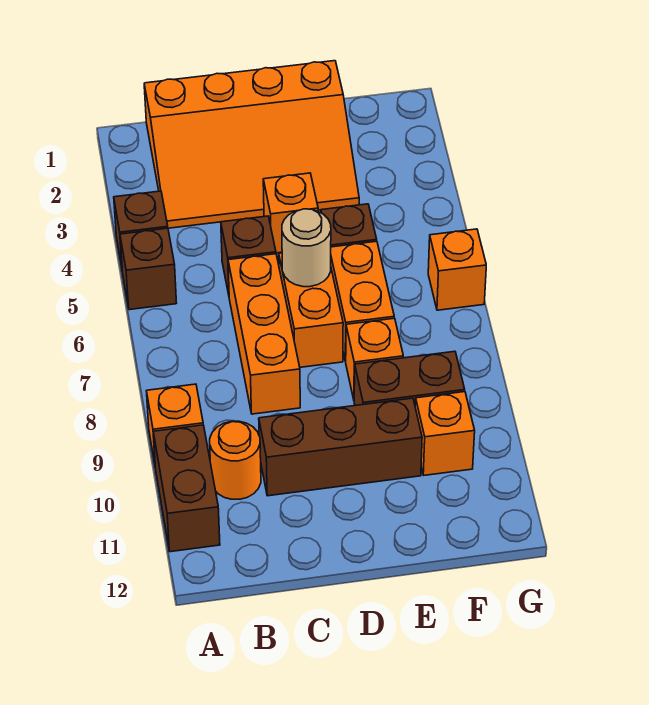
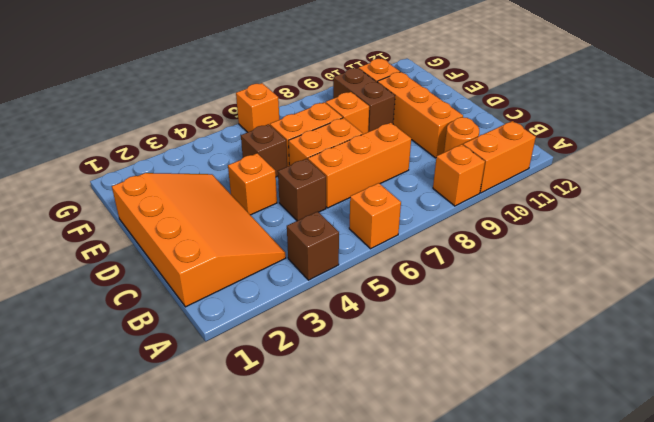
brown 1x1 brick [120,228,176,310] -> none
none -> orange 1x1 brick [349,183,401,249]
brown 1x2 brick [153,425,220,552] -> orange 1x2 brick [463,121,536,193]
brown 1x3 brick [259,398,422,496] -> orange 1x3 brick [377,72,463,158]
tan 1x1 round brick [282,209,331,287] -> none

